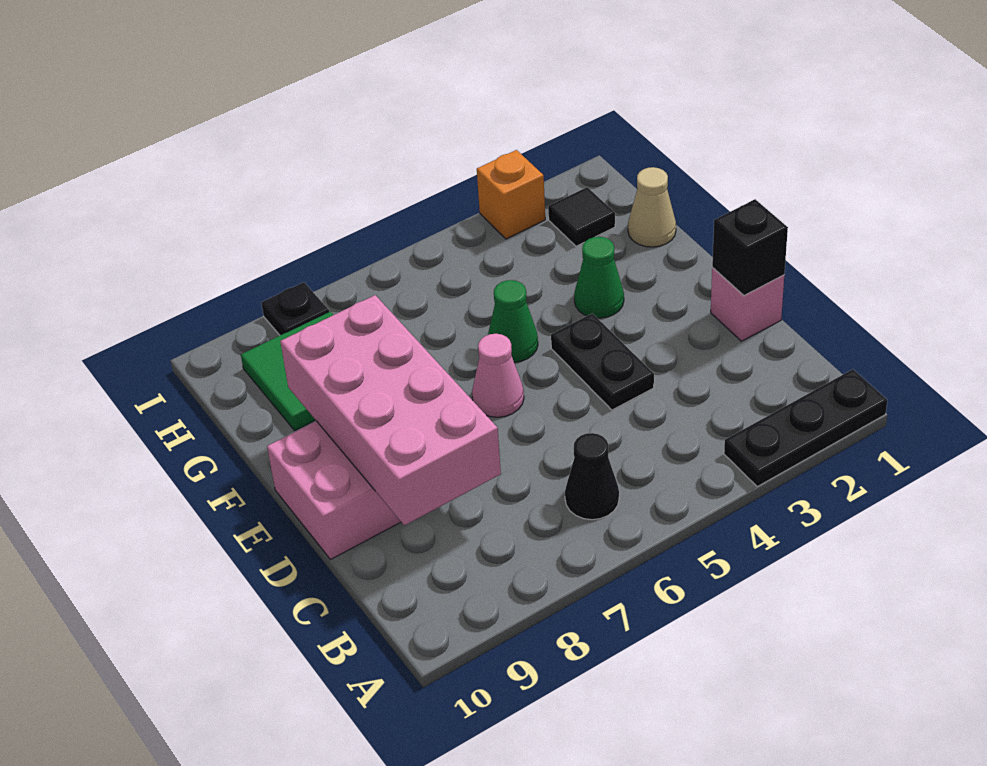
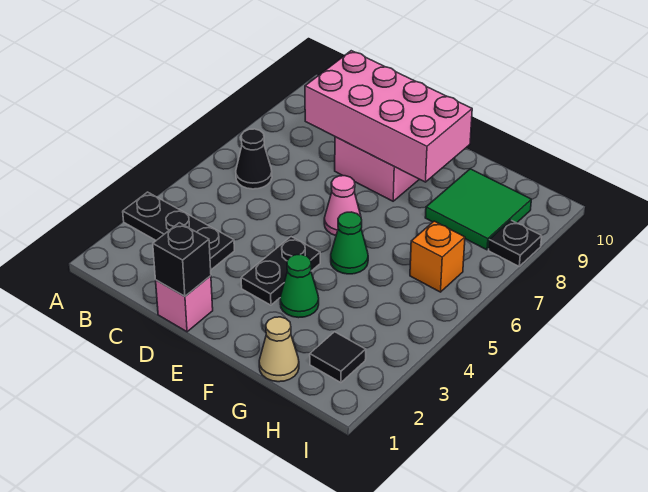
black 1x3 plate [724,369,887,486] -> black 1x3 plate turned to [123,192,234,270]
black 1x2 plate [551,313,654,410] -> black 1x2 plate turned to [241,237,320,305]
orange 1x1 brick [477,150,545,239] -> orange 1x1 brick moved to [410,221,465,292]

